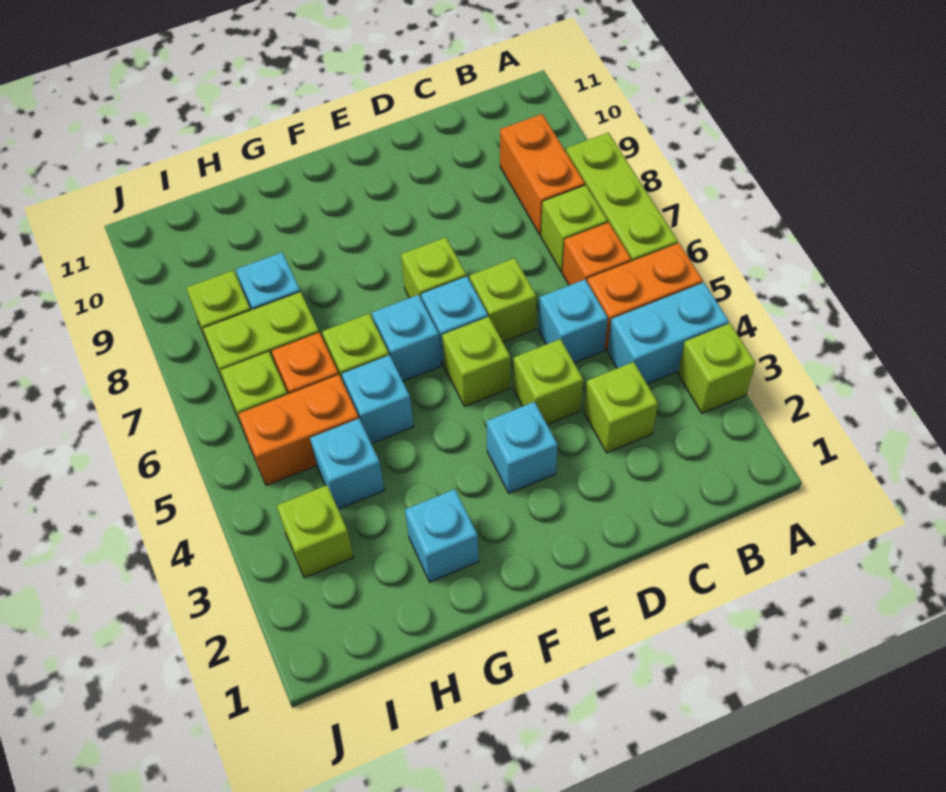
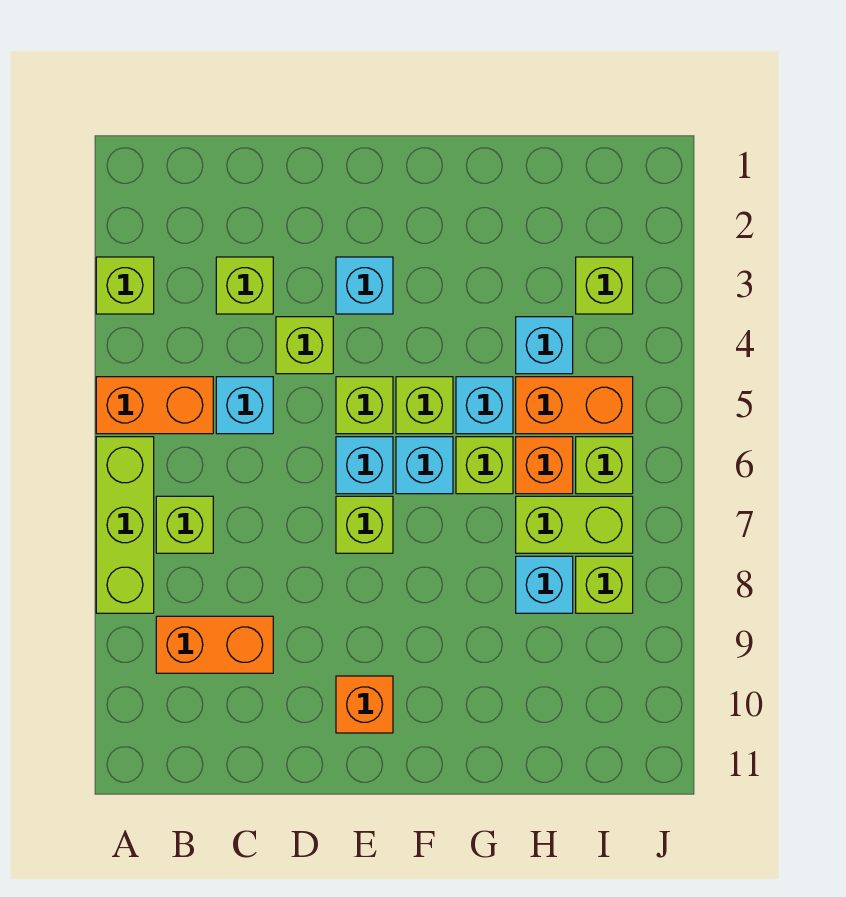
cyan 1x2 brick [608,283,729,384] -> none
orange 1x1 brick [562,222,631,285] -> orange 1x1 brick moved to [336,676,393,733]
orange 1x2 brick [500,114,585,235] -> orange 1x2 brick turned to [156,616,273,673]
lime 1x1 brick [470,258,536,342] -> lime 1x1 brick moved to [396,377,453,434]
cyan 1x1 brick [405,489,479,582] -> none

